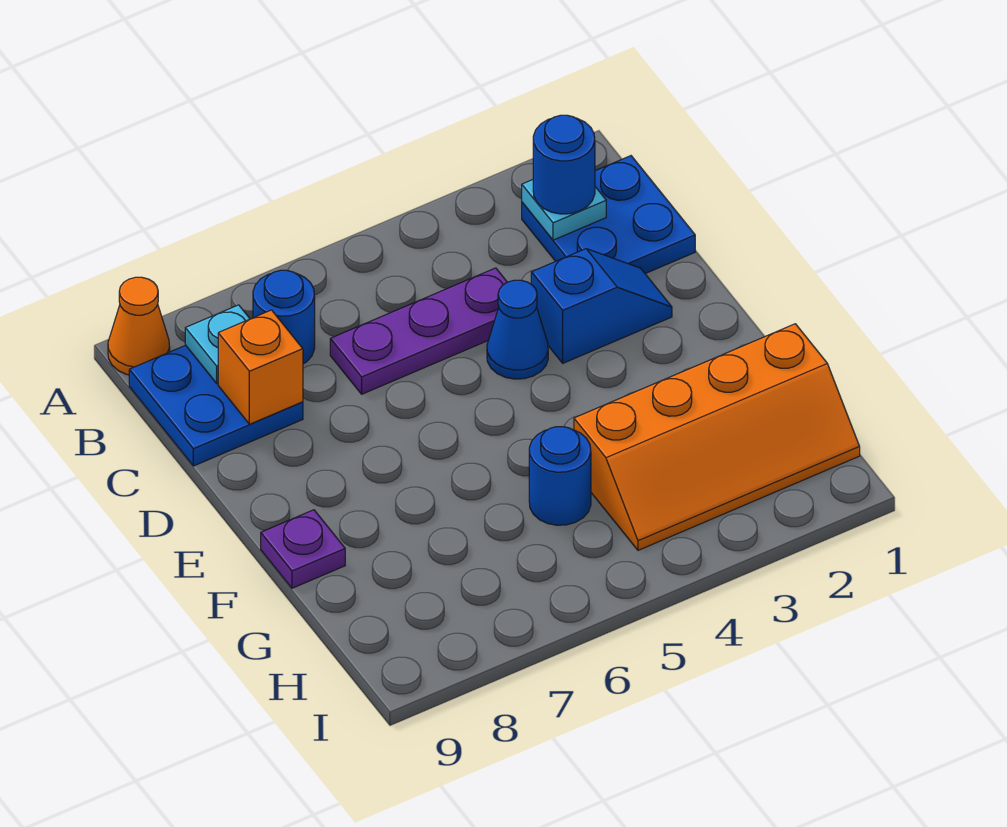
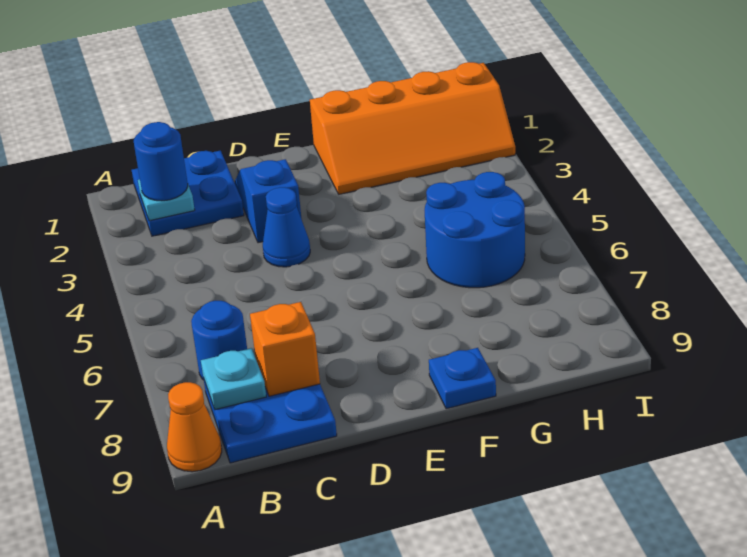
purple 1x3 plate [330,268,507,394] -> none
purple 1x1 plate [261,510,345,588] -> blue 1x1 plate [429,348,496,409]
orange 2x4 slope [574,324,860,550] -> orange 2x4 slope turned to [310,62,515,194]
blue 1x1 round brick [529,427,591,525] -> blue 2x2 round brick [425,172,525,288]

